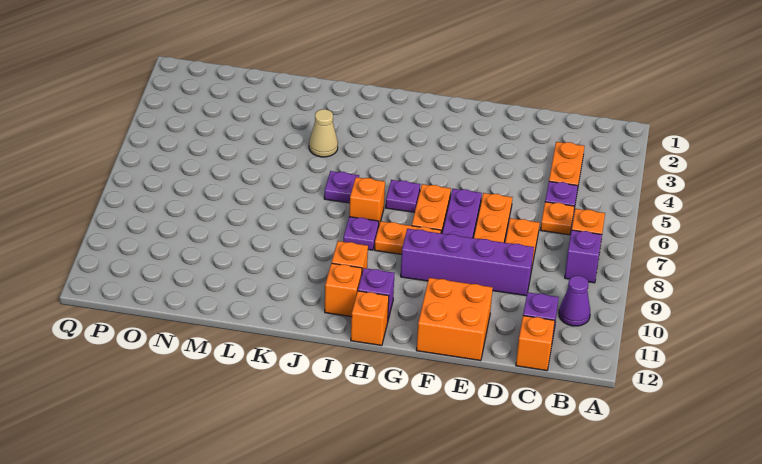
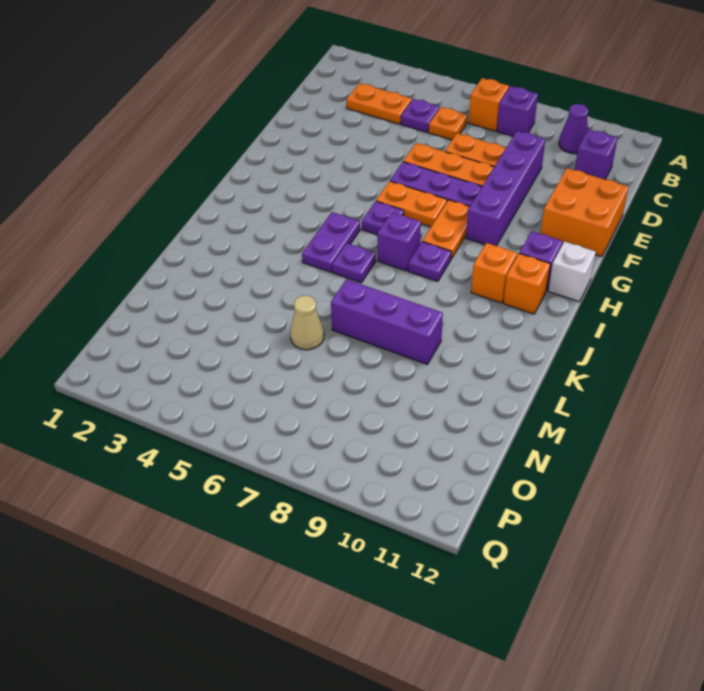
orange 1x1 brick [516,316,555,371] -> none
orange 1x1 brick [351,291,389,345] -> white 1x1 brick [548,241,596,302]
none -> purple 1x2 plate [302,212,360,272]
orange 1x1 brick [349,177,385,224] -> purple 1x1 brick [378,212,421,271]
tan 1x1 cone [309,109,338,157] -> tan 1x1 cone moved to [290,295,324,350]
none -> purple 1x3 brick [331,279,443,364]

